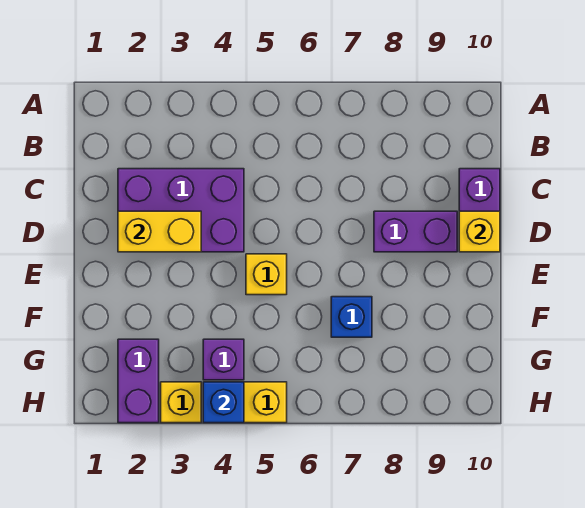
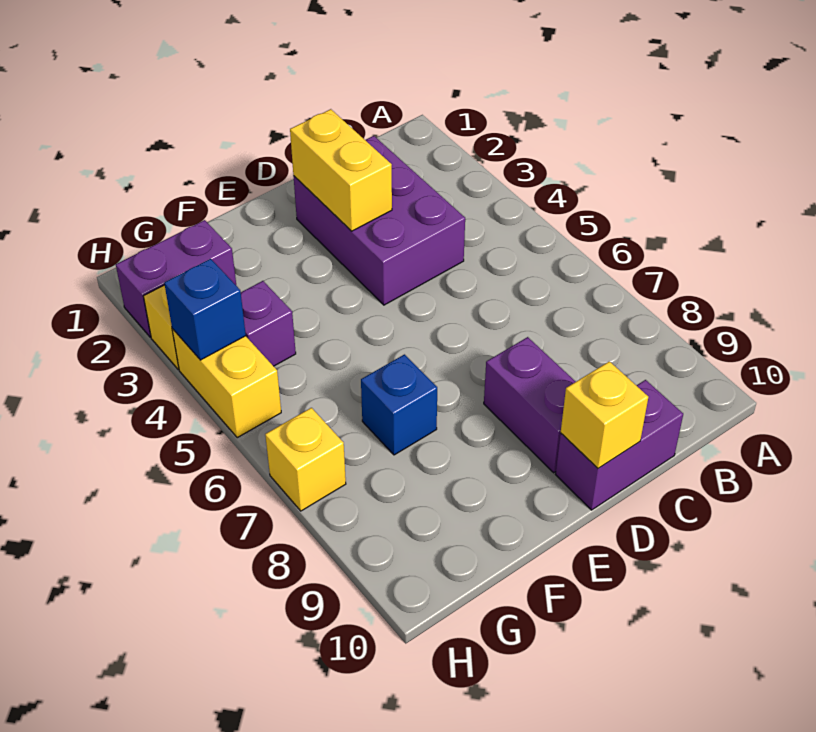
yellow 1x1 brick [246,254,287,295] -> yellow 1x1 brick moved to [265,408,346,511]

